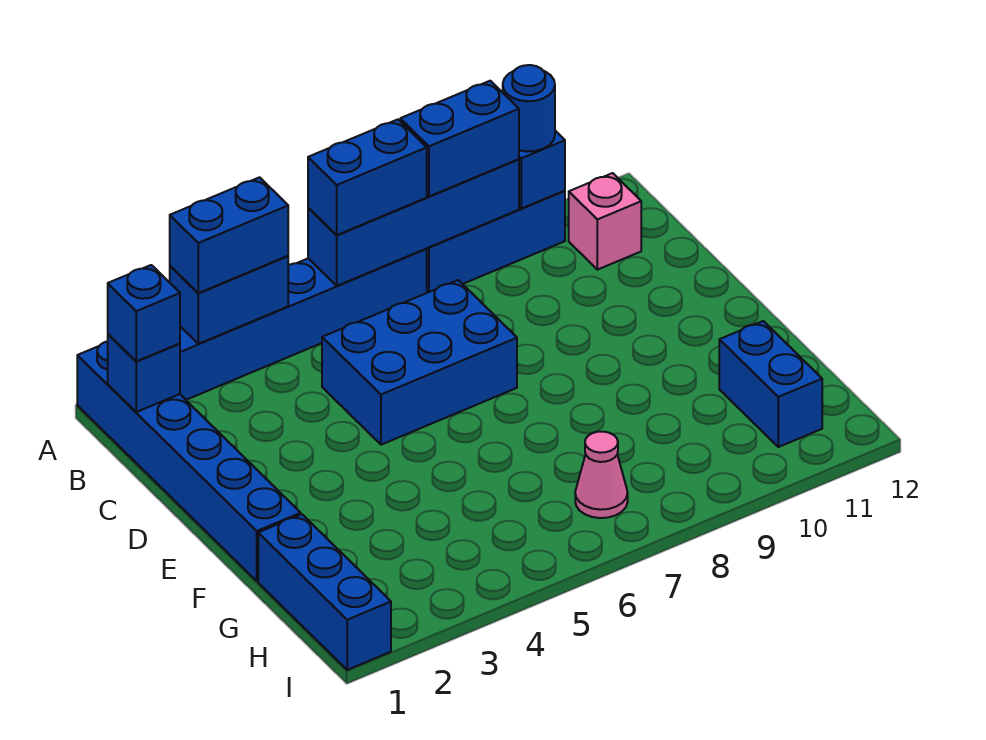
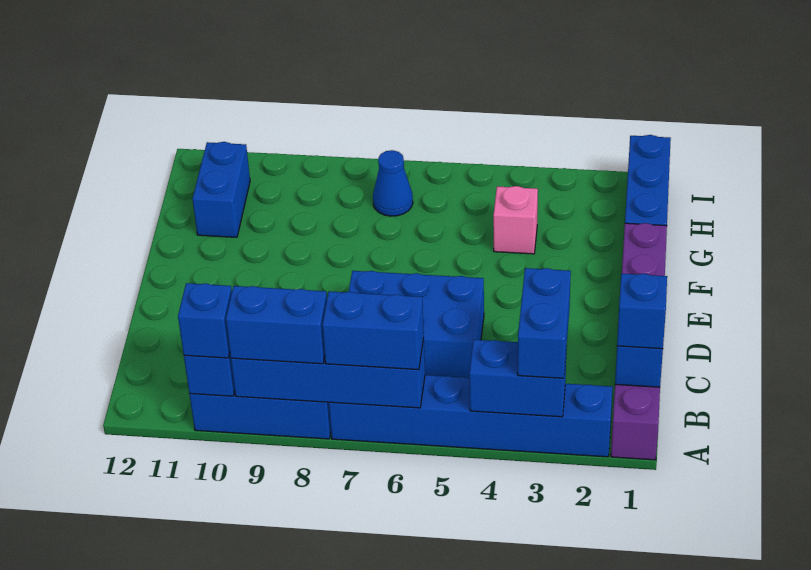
blue 1x6 brick [77,341,301,581] -> purple 1x6 brick [611,223,667,460]
blue 1x2 brick [170,177,288,293] -> blue 1x2 brick turned to [518,268,571,378]
blue 1x1 round brick [503,65,555,152] -> blue 1x1 brick [178,283,232,358]
pink 1x1 brick [569,173,641,270] -> pink 1x1 brick moved to [493,186,538,254]
pink 1x1 cone [575,432,628,518] -> blue 1x1 cone [373,150,413,216]

